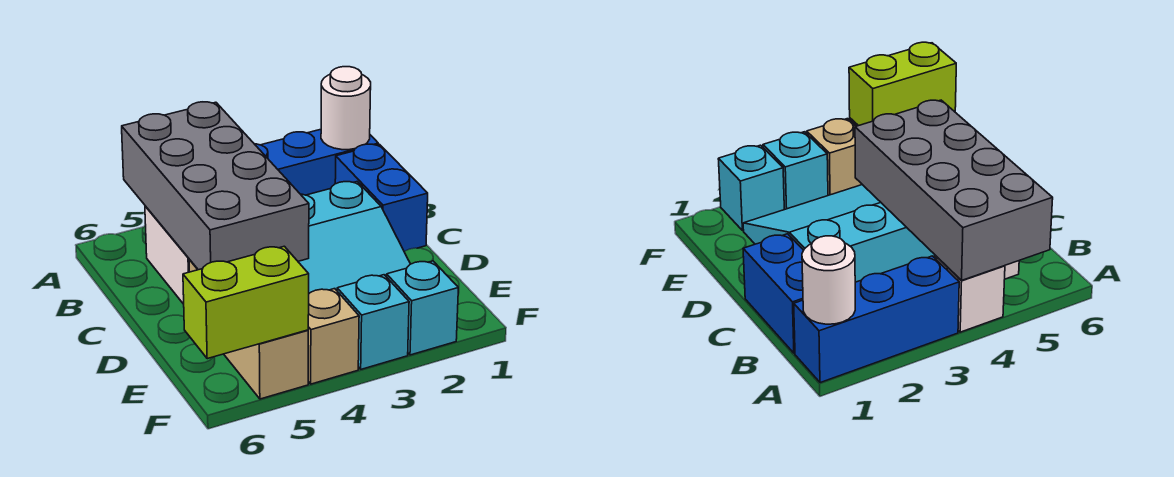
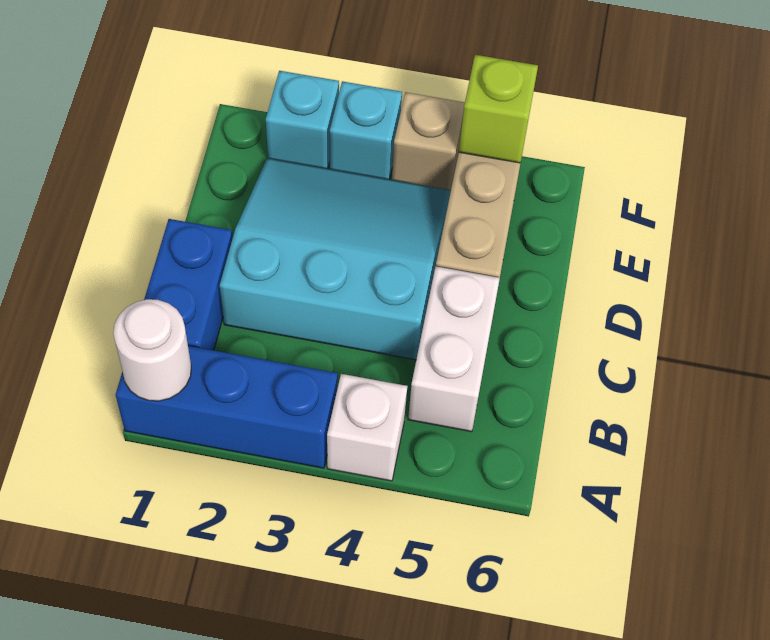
grey 2x4 brick [122,102,309,270] -> none
lime 1x2 brick [183,246,309,359] -> lime 1x1 brick [459,55,538,163]

